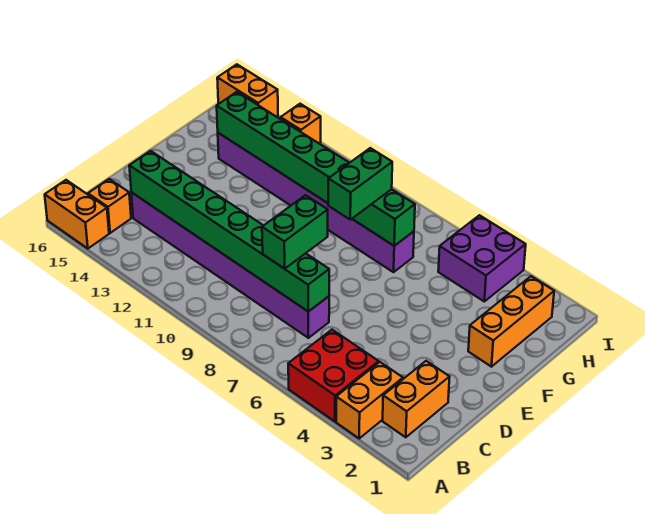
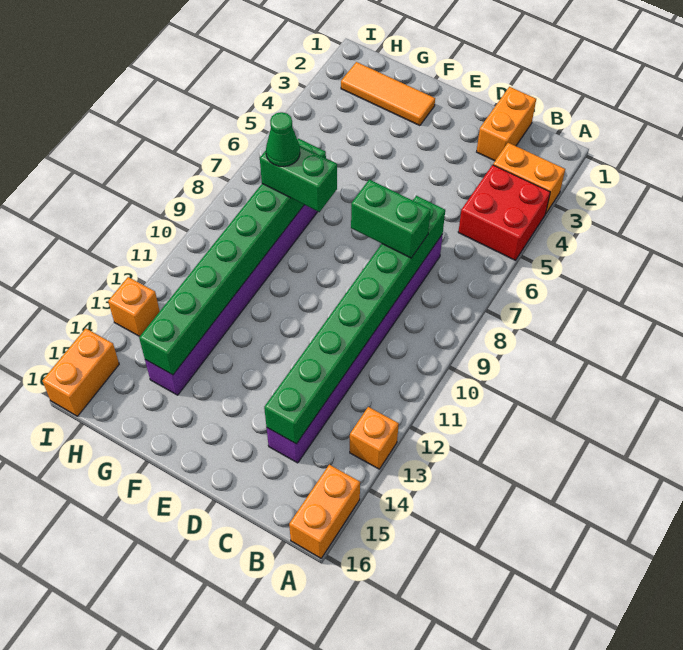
orange 1x2 brick [383,361,450,437] -> orange 1x2 brick turned to [477,87,536,161]
orange 1x1 brick [88,179,131,233] -> orange 1x1 brick moved to [350,407,399,469]
orange 1x3 brick [468,276,554,367] -> orange 1x3 tile [341,62,435,126]
none -> green 1x1 cone [266,112,300,167]
purple 2x2 brick [438,215,526,301] -> none

